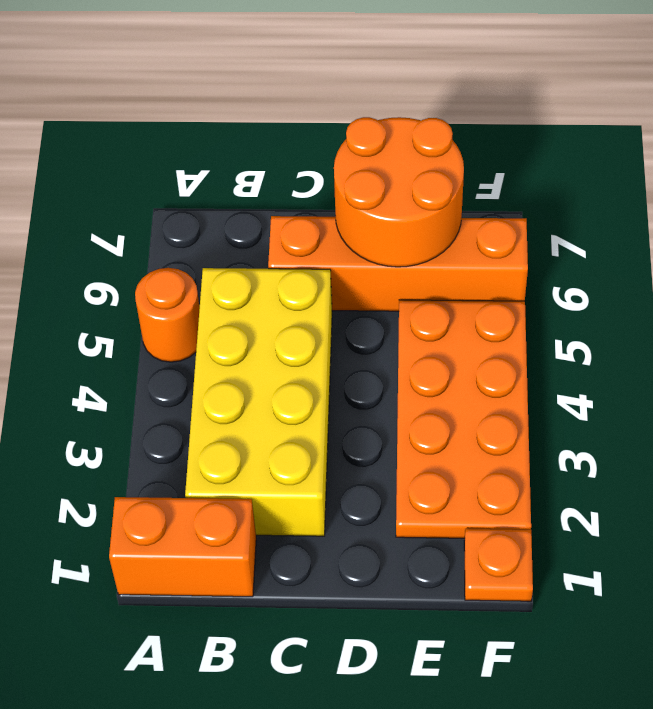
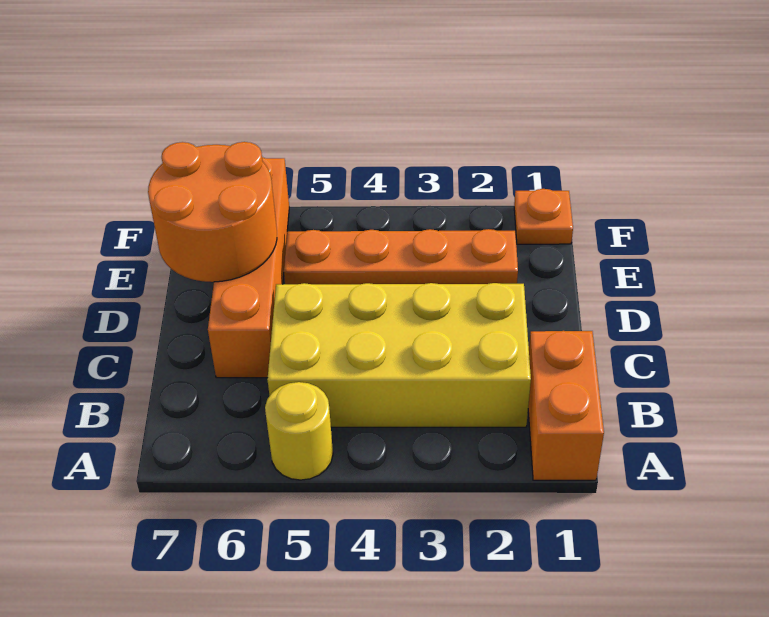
orange 1x1 round brick [135,268,200,362] -> yellow 1x1 round brick [265,382,333,480]
orange 2x4 plate [396,300,531,538] -> orange 1x4 plate [284,229,518,284]

